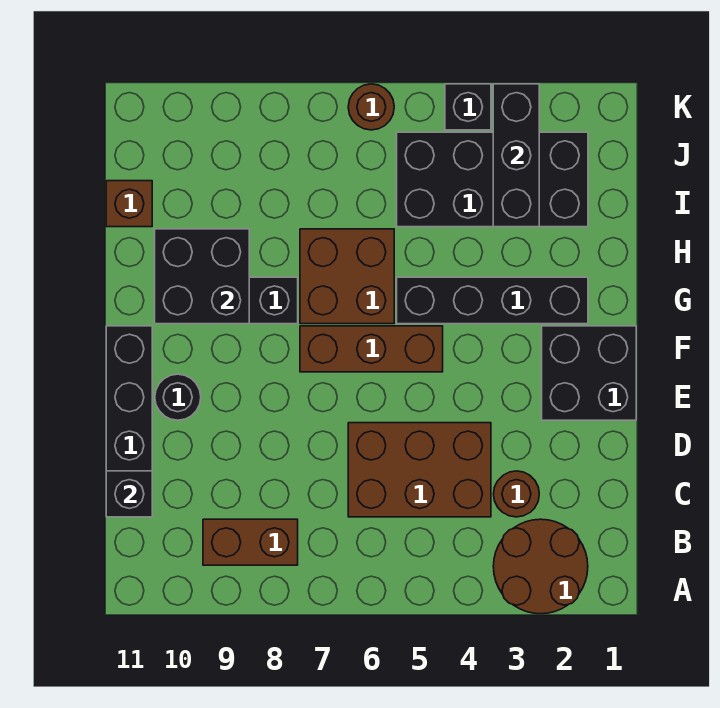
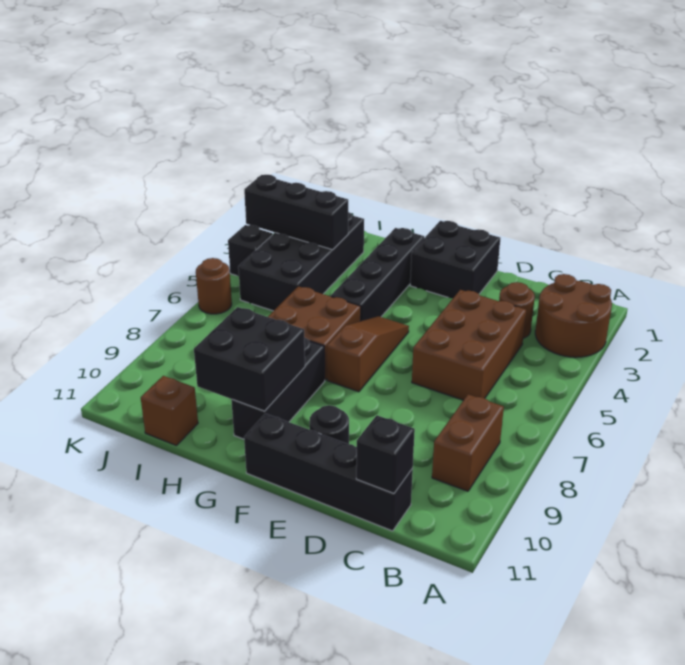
brown 1x3 brick [300,326,443,372] -> brown 1x3 slope [327,316,409,392]

